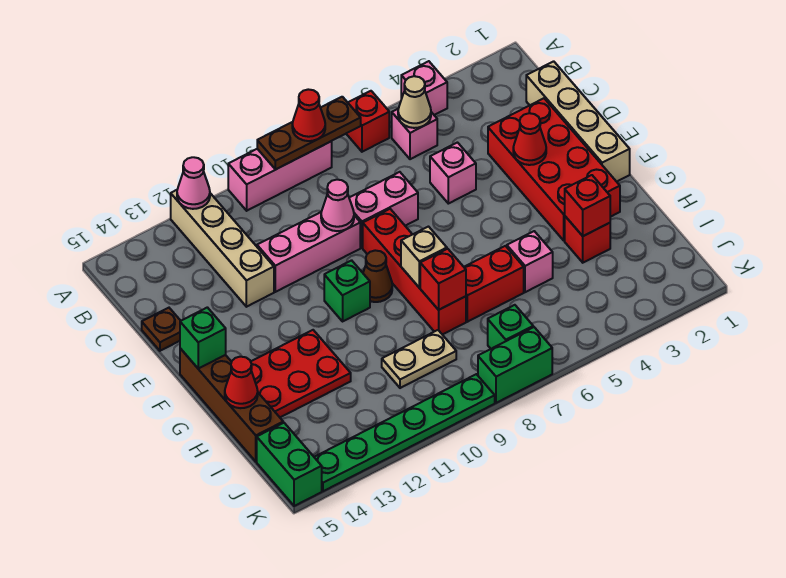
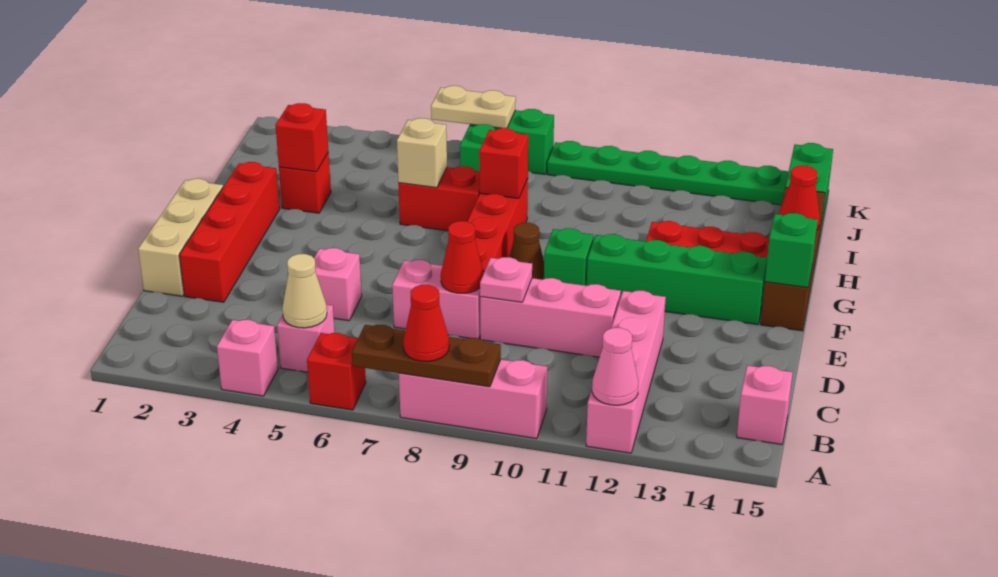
tan 1x4 brick [171,190,274,307] -> pink 1x4 brick [586,291,666,453]
tan 1x4 brick [526,61,630,182] -> tan 1x3 brick [138,179,223,296]
red 2x4 brick [488,98,620,240] -> red 1x4 brick [180,162,280,302]
pink 1x1 cone [321,180,354,231] -> pink 1x1 plate [480,257,532,302]
brown 1x1 plate [142,308,180,351] -> none
red 1x1 cone [513,113,546,165] -> red 1x1 cone moved to [441,221,484,293]
none -> green 1x4 brick [587,234,767,325]
tan 1x1 brick [401,227,447,288] -> tan 1x1 brick moved to [397,118,447,188]
pink 1x1 brick [507,231,553,292] -> pink 1x1 brick moved to [737,365,793,444]
tan 1x2 plate [382,330,456,388] -> tan 1x2 plate moved to [431,86,516,128]

